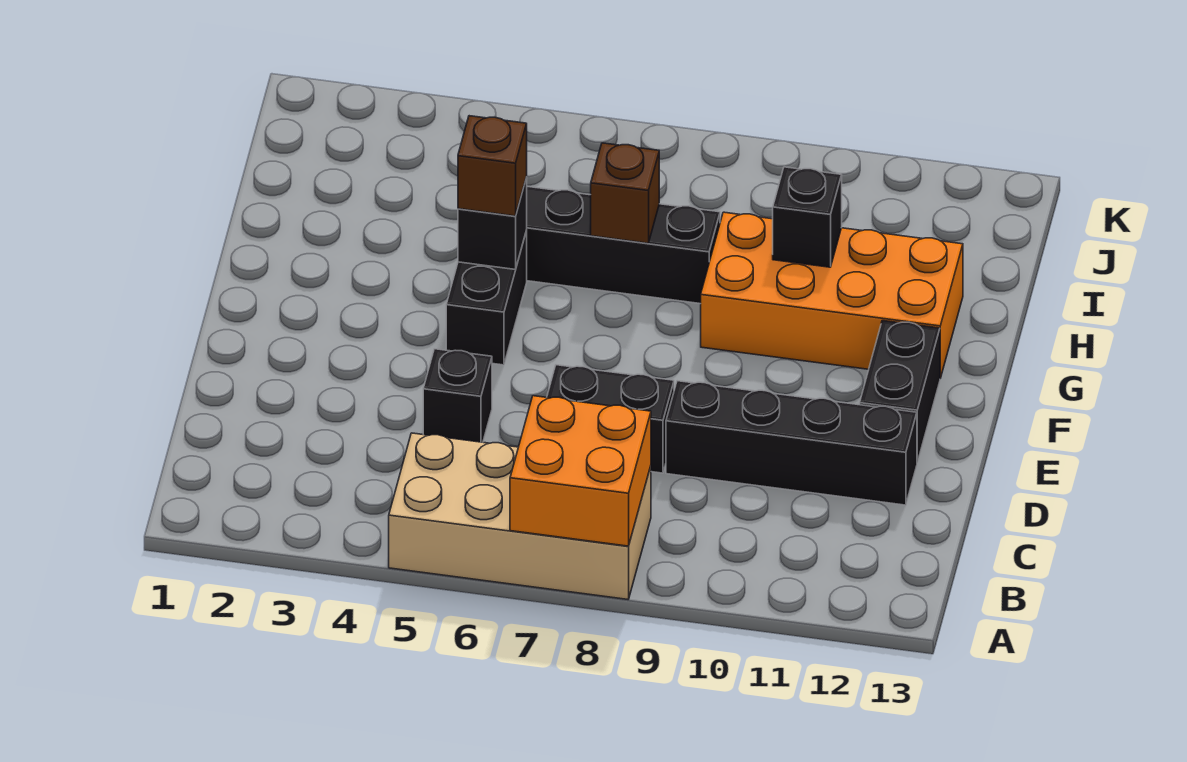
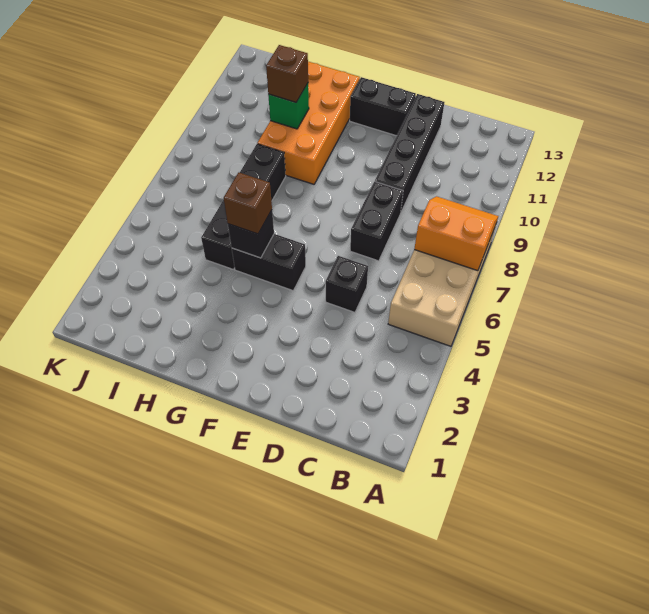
orange 2x2 brick [510,396,651,546] -> orange 2x2 slope [414,196,498,271]
brown 1x1 brick [591,143,659,243] -> brown 1x1 brick moved to [266,45,308,102]
black 1x1 brick [773,167,842,267] -> green 1x1 brick [268,83,309,129]

